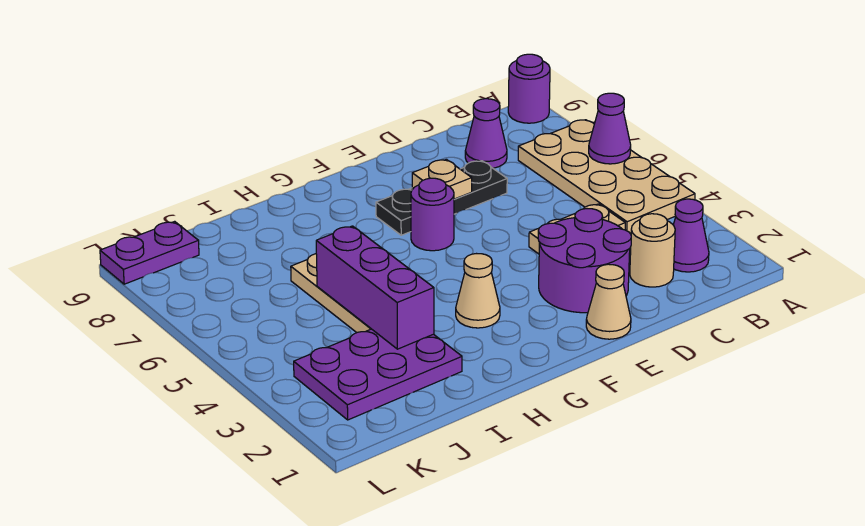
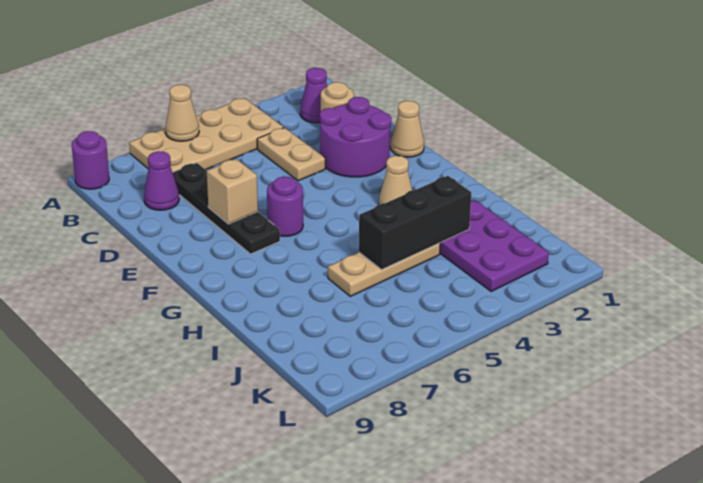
purple 1x1 cone [589,93,631,164] -> tan 1x1 cone [165,85,199,141]
black 1x3 plate [376,161,507,235] -> black 1x4 plate [172,163,280,254]
tan 1x1 plate [412,159,472,199] -> tan 1x1 brick [207,159,258,224]
purple 1x3 brick [316,226,434,349] -> black 1x3 brick [359,176,471,270]
purple 1x2 plate [100,221,199,284] -> none

